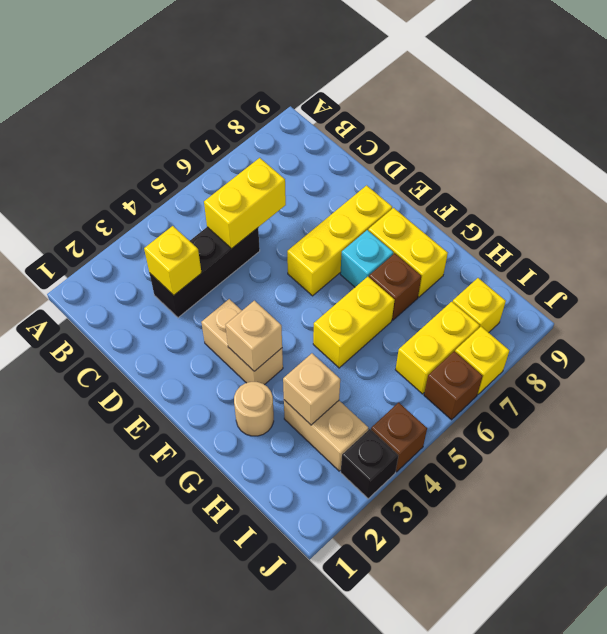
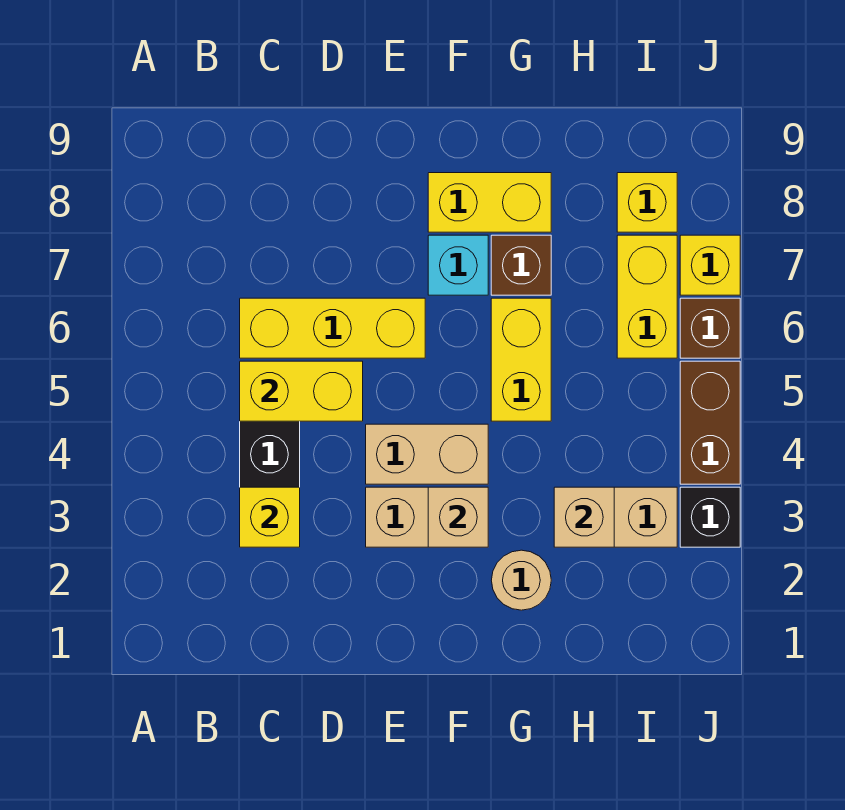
yellow 1x2 brick [204,158,286,248] -> yellow 1x2 brick turned to [240,361,363,421]
none -> tan 1x2 brick [366,424,488,484]
yellow 1x3 brick [287,185,392,296] -> yellow 1x3 brick turned to [240,298,425,358]
brown 1x1 brick [371,402,427,472] -> brown 1x2 brick [680,361,740,484]

